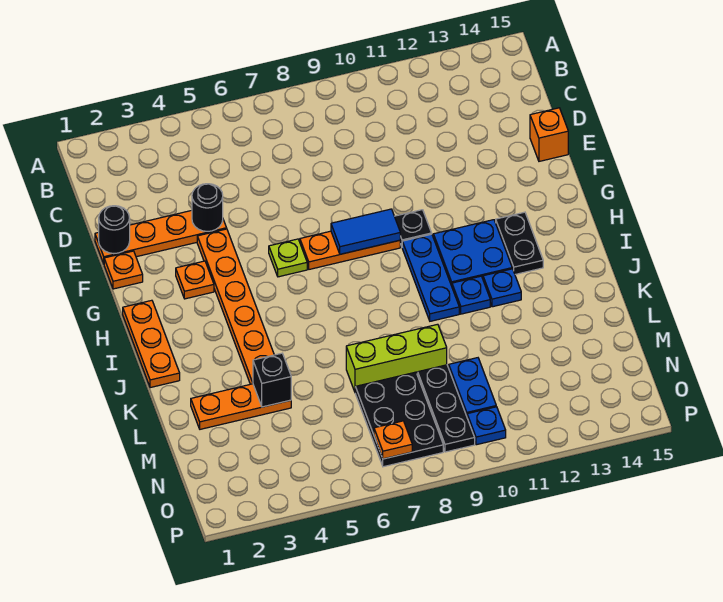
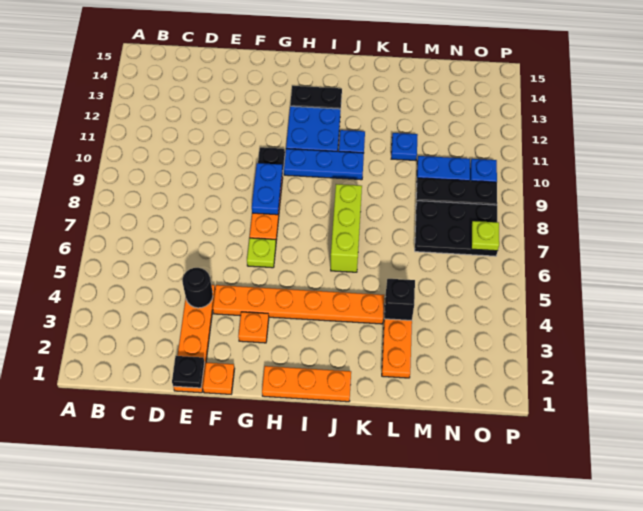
black 1x1 round brick [99,206,130,254] -> black 1x1 plate [172,356,205,388]
orange 1x1 brick [530,108,568,161] -> none
blue 1x2 tile [331,209,400,254] -> blue 1x2 plate [252,163,282,215]
blue 1x1 plate [483,269,521,307] -> blue 1x1 plate moved to [391,133,418,161]
lime 1x3 brick [346,324,447,392] -> lime 1x3 brick moved to [331,184,362,272]
orange 1x1 plate [374,421,412,459] -> lime 1x1 plate [471,221,499,251]

